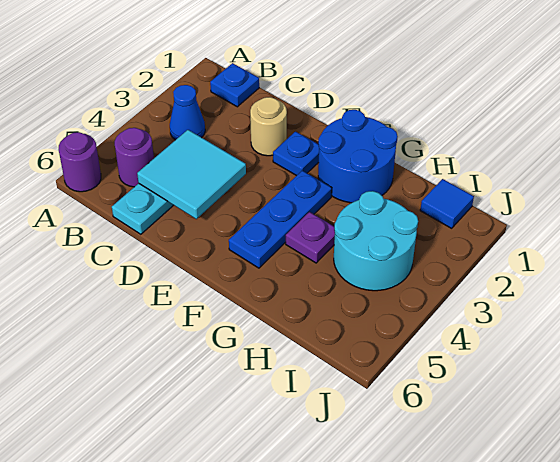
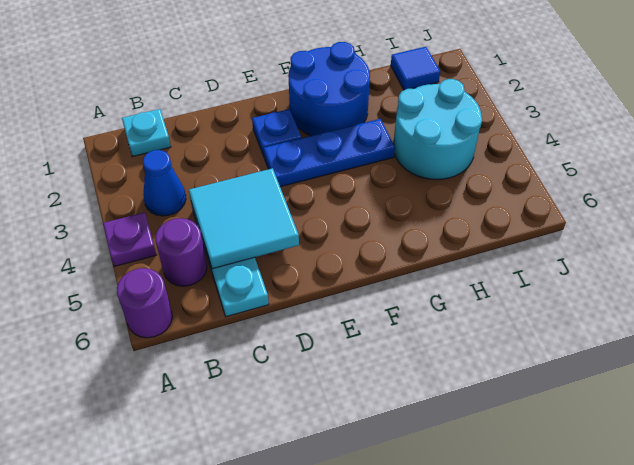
blue 1x1 plate [210,63,259,107] -> cyan 1x1 plate [122,109,171,157]
tan 1x1 round brick [250,97,287,156] -> none
blue 1x3 plate [229,171,332,268] -> blue 1x3 plate turned to [264,119,395,187]
purple 1x1 plate [286,212,335,263] -> purple 1x1 plate moved to [103,212,156,266]

